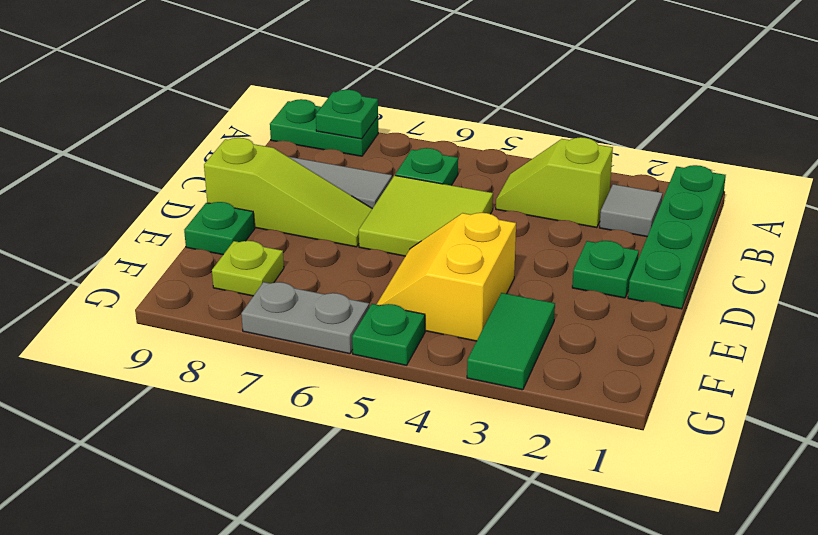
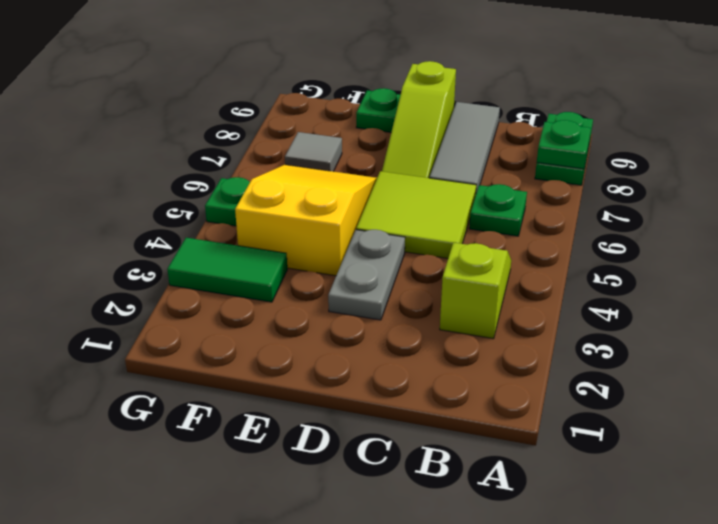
green 1x4 plate [628,165,726,309] -> none
grey 1x1 tile [600,184,663,237] -> grey 1x1 tile moved to [285,132,342,172]
green 1x1 plate [572,241,639,298] -> none
yellow 2x2 slope [376,213,516,341] -> yellow 2x3 slope [235,165,377,276]
lime 1x1 plate [212,241,284,296] -> none
grey 1x2 plate [241,282,369,354] -> grey 1x2 plate moved to [328,230,405,320]

